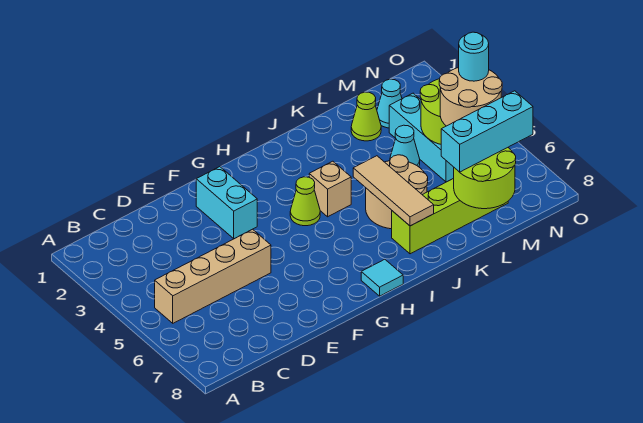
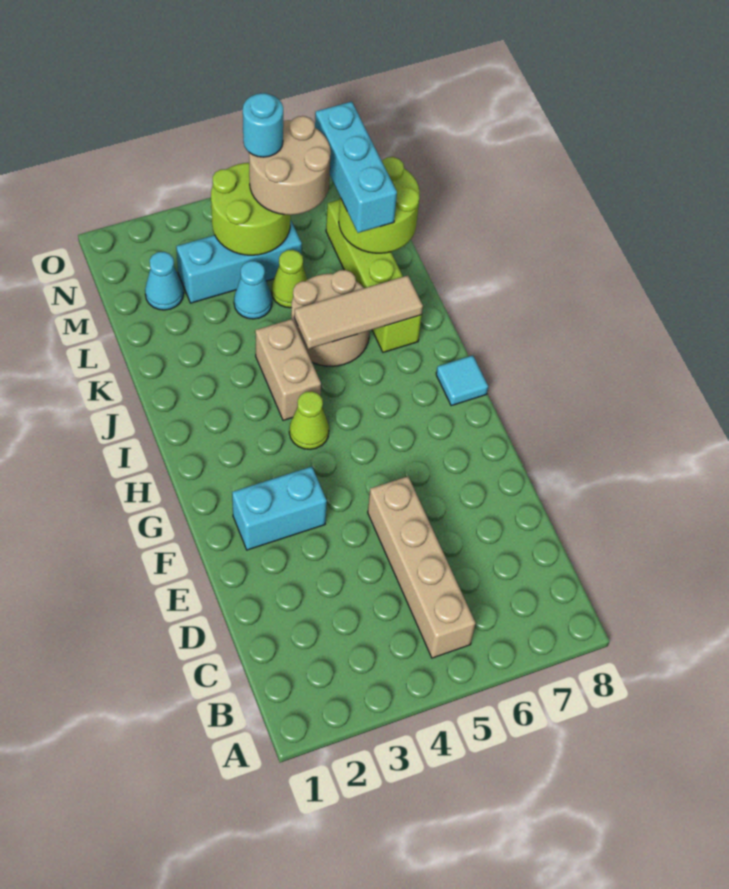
tan 1x1 brick [309,161,351,217] -> tan 1x2 brick [255,319,321,420]
lime 1x1 cone [351,92,381,141] -> lime 1x1 cone moved to [272,250,307,308]

